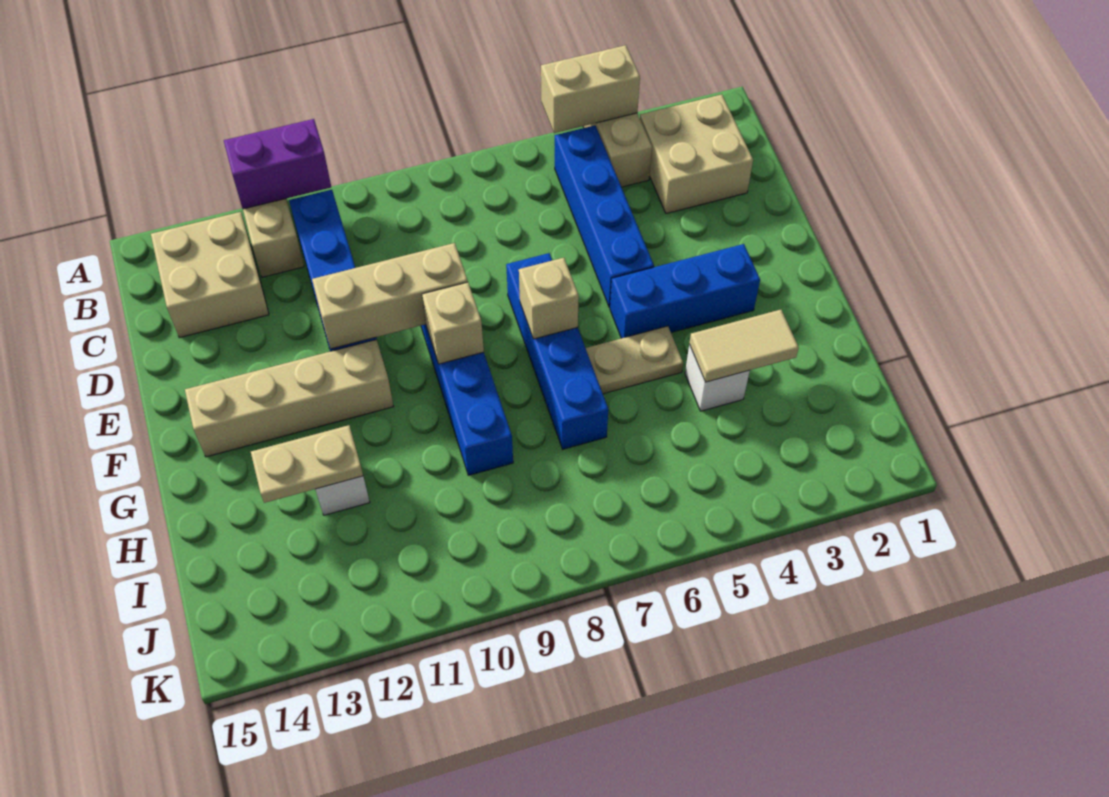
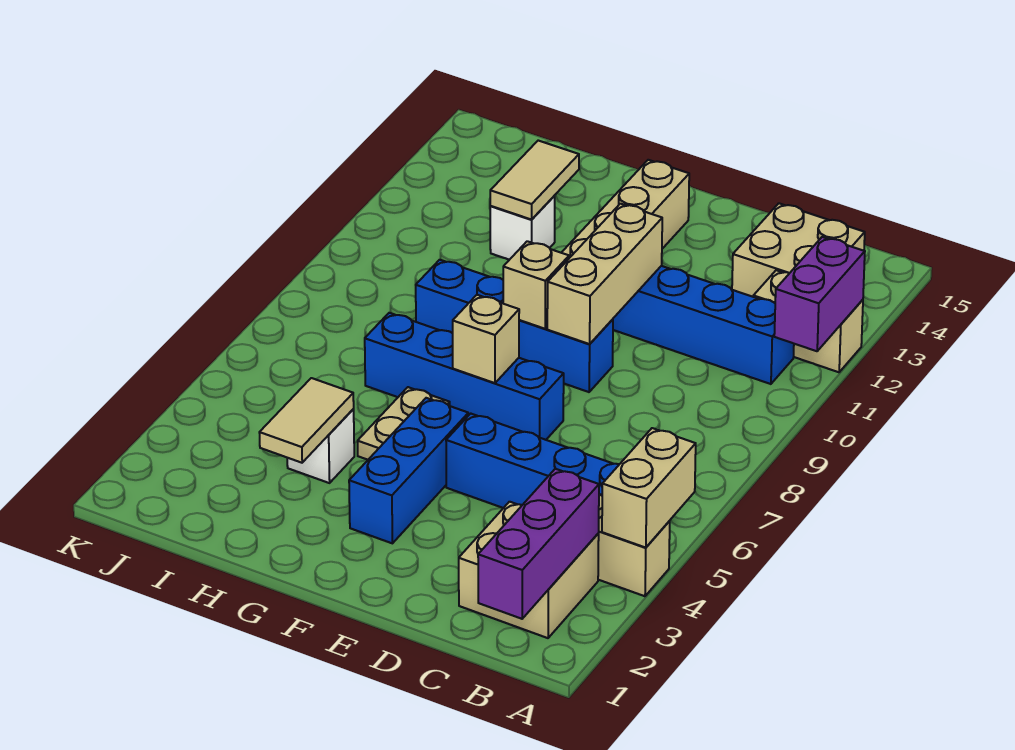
none -> purple 1x3 brick [478,469,599,619]
tan 1x2 plate [251,425,363,503] -> tan 1x2 tile [490,141,579,220]

